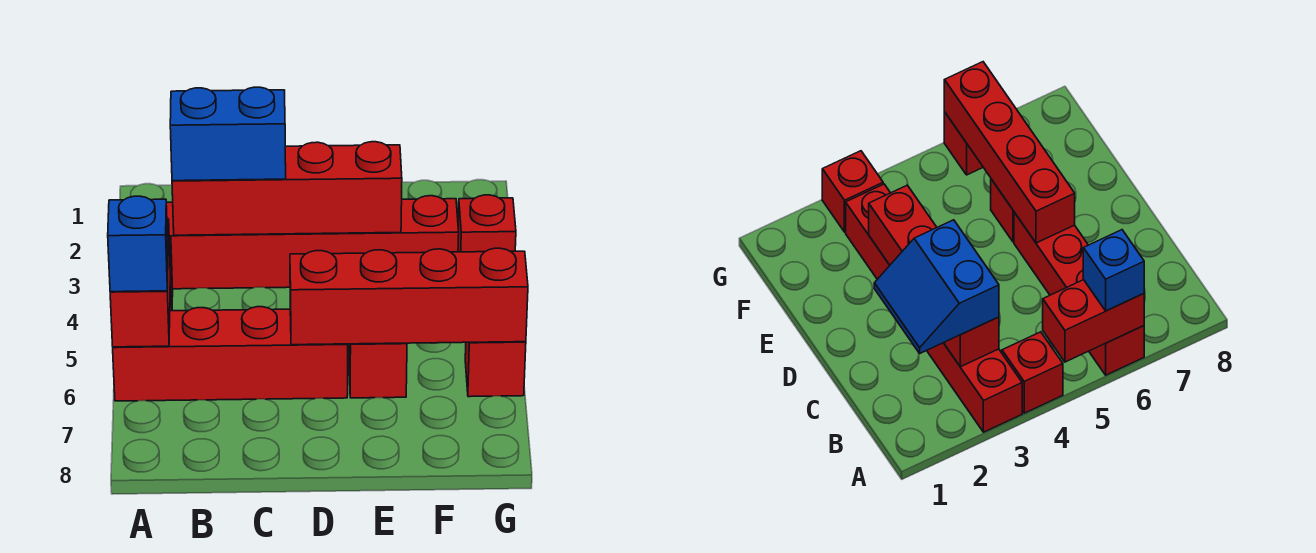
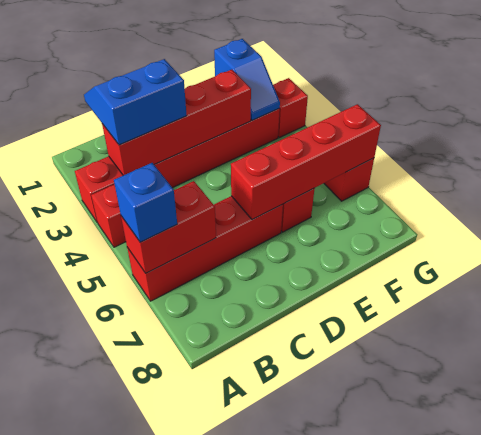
red 1x2 brick [110,219,170,347] -> red 1x2 brick turned to [121,181,216,273]
none -> blue 1x2 slope [214,39,280,120]

